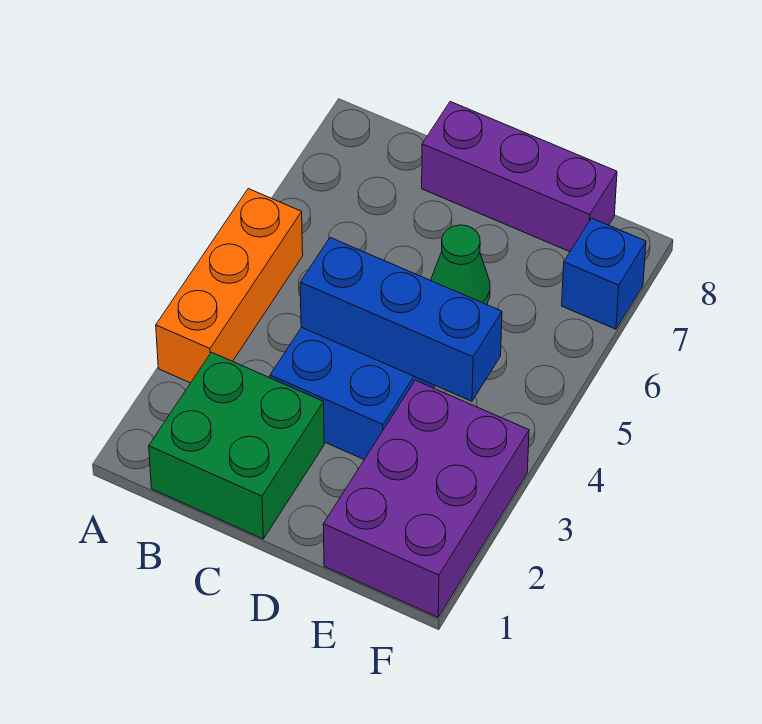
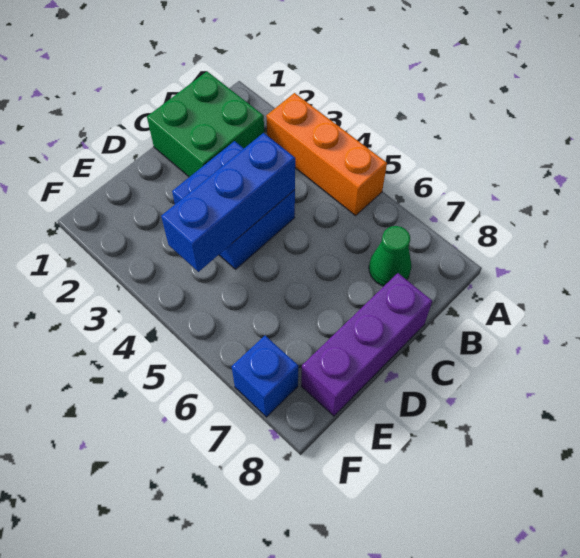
green 1x1 cone [431,225,490,305] -> green 1x1 cone moved to [369,226,411,286]
purple 2x3 brick [323,380,529,617] -> none

